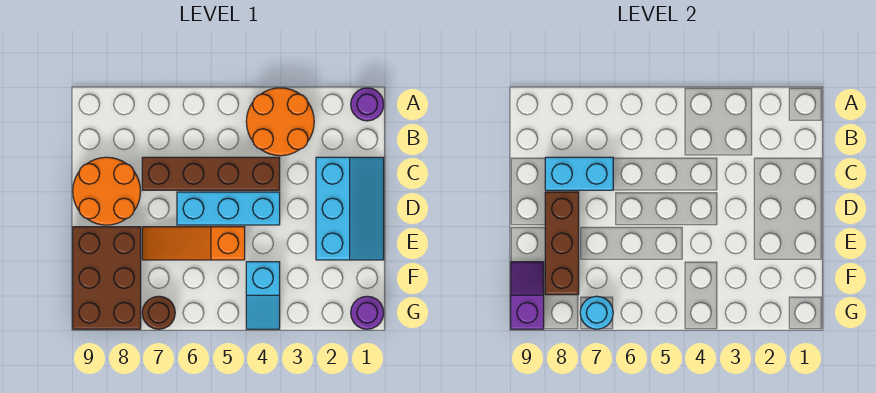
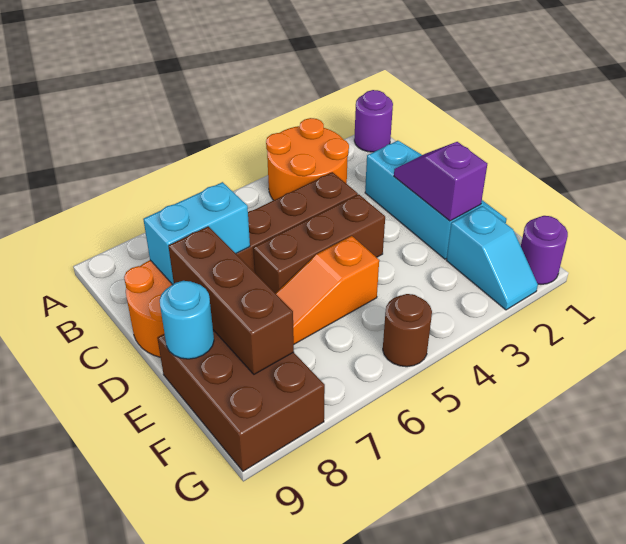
cyan 1x3 brick [177,192,280,225] -> brown 1x3 brick [253,194,385,294]
cyan 1x2 slope [246,262,280,329] -> cyan 1x2 slope moved to [446,206,538,310]
purple 1x2 slope [511,262,544,329] -> purple 1x2 slope moved to [394,142,487,221]
brown 1x1 round brick [142,296,175,329] -> brown 1x1 round brick moved to [383,294,432,367]
cyan 1x1 round brick [580,296,613,329] -> cyan 1x1 round brick moved to [160,281,214,359]

